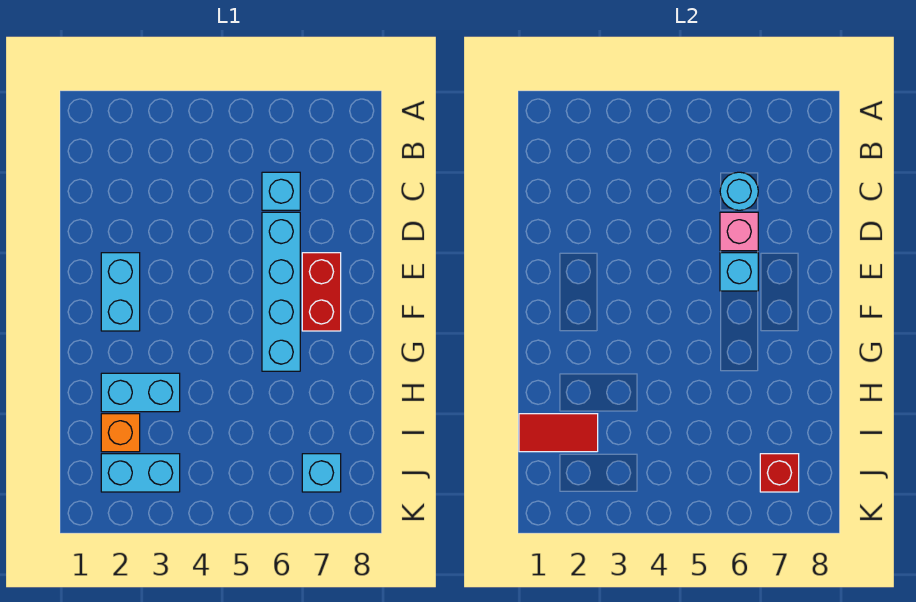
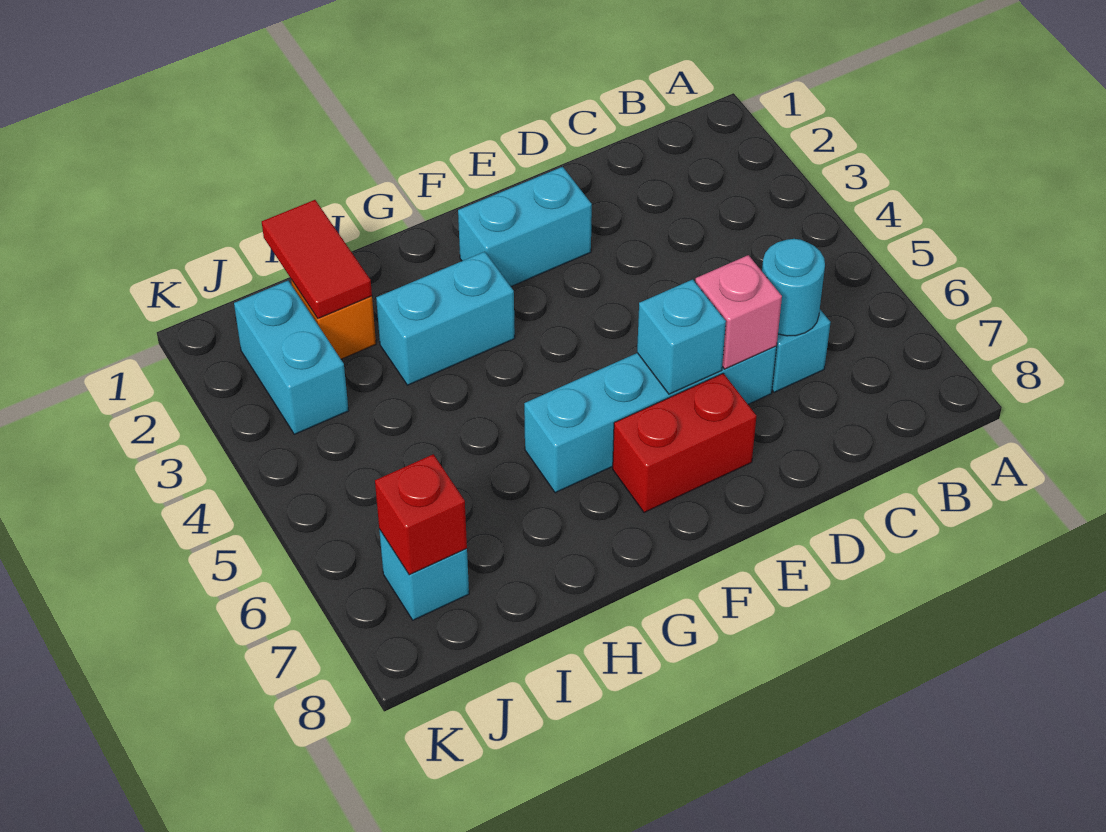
cyan 1x2 brick [101,373,180,412] -> cyan 1x2 brick turned to [376,252,515,385]

